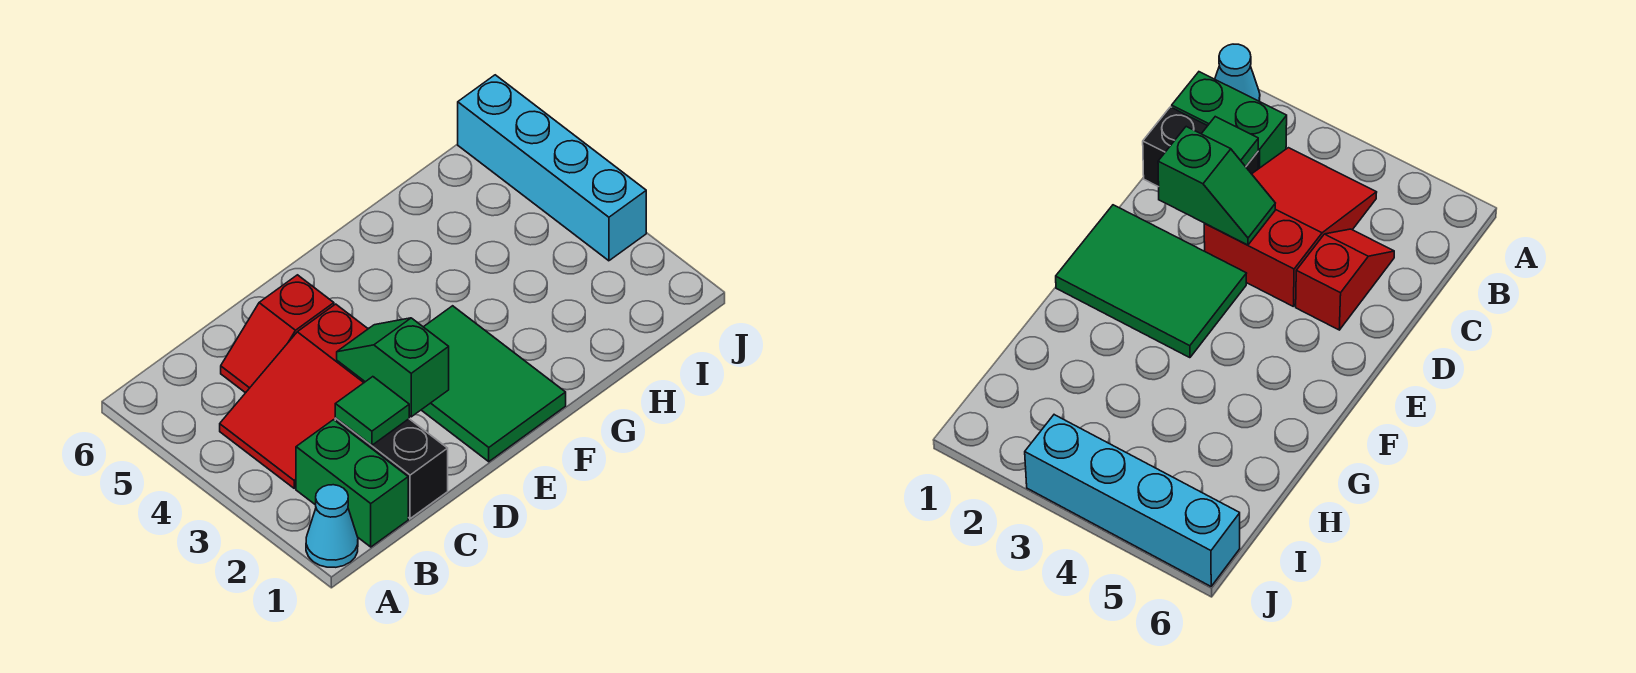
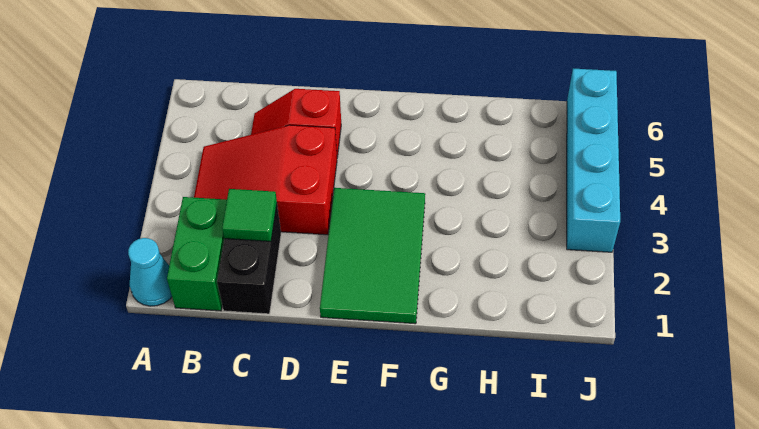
green 1x2 slope [337,318,449,417] -> none

